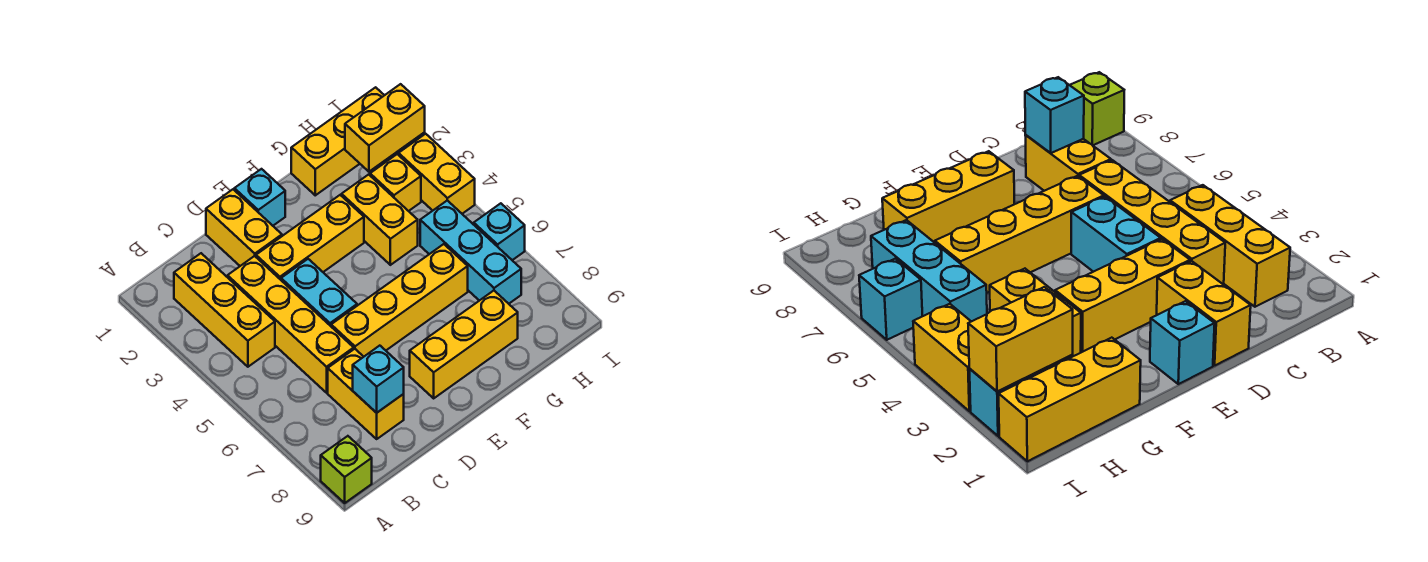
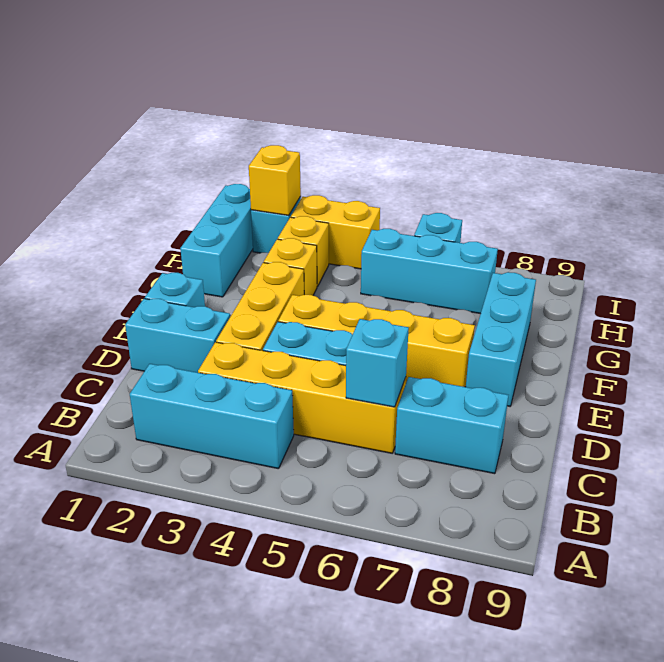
lime 1x1 brick [321,436,372,503] -> none
yellow 1x3 brick [174,253,275,367] -> cyan 1x3 brick [130,364,294,469]
yellow 1x2 brick [328,349,404,439] -> cyan 1x2 brick [395,377,508,474]
cyan 1x1 brick [353,346,404,413] -> cyan 1x1 brick moved to [346,319,409,407]
yellow 1x2 brick [206,189,282,266] -> cyan 1x2 brick [125,299,230,373]
yellow 1x4 brick [331,244,468,357] -> yellow 1x4 brick turned to [278,295,475,387]
yellow 1x3 brick [410,291,518,398] -> cyan 1x3 brick [466,272,536,406]
yellow 1x3 brick [291,87,384,195] -> cyan 1x3 brick [180,184,253,297]
yellow 1x2 brick [342,174,418,265] -> yellow 1x1 brick [264,238,317,295]
yellow 1x2 brick [345,84,425,172] -> yellow 1x1 brick [249,145,301,215]

